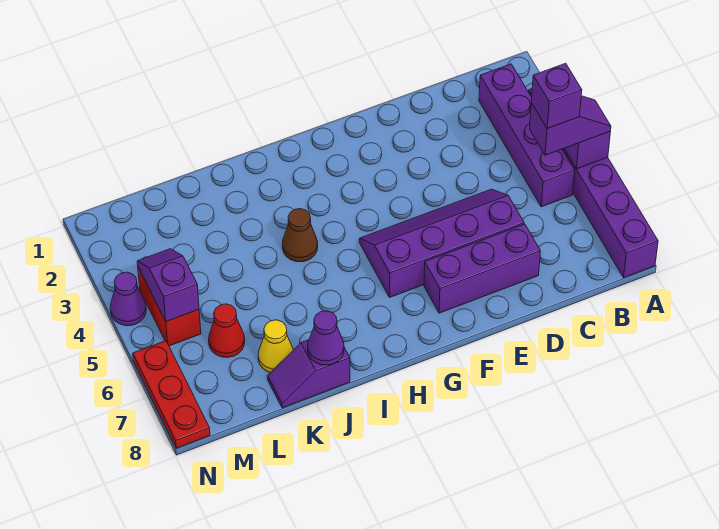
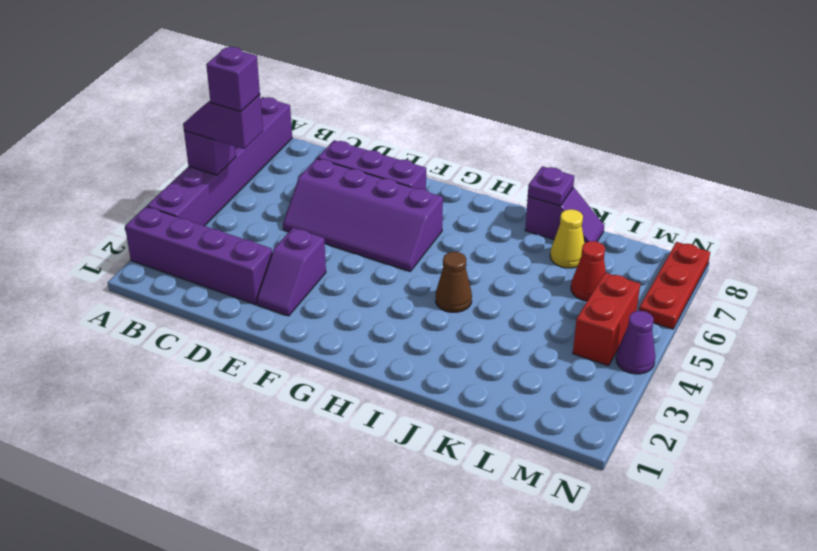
purple 1x4 brick [479,64,575,207] -> purple 1x4 brick turned to [125,207,272,304]
purple 1x1 cone [308,311,344,365] -> purple 1x1 plate [528,166,574,206]
purple 1x2 slope [137,249,199,322] -> purple 1x2 slope moved to [257,228,326,316]

